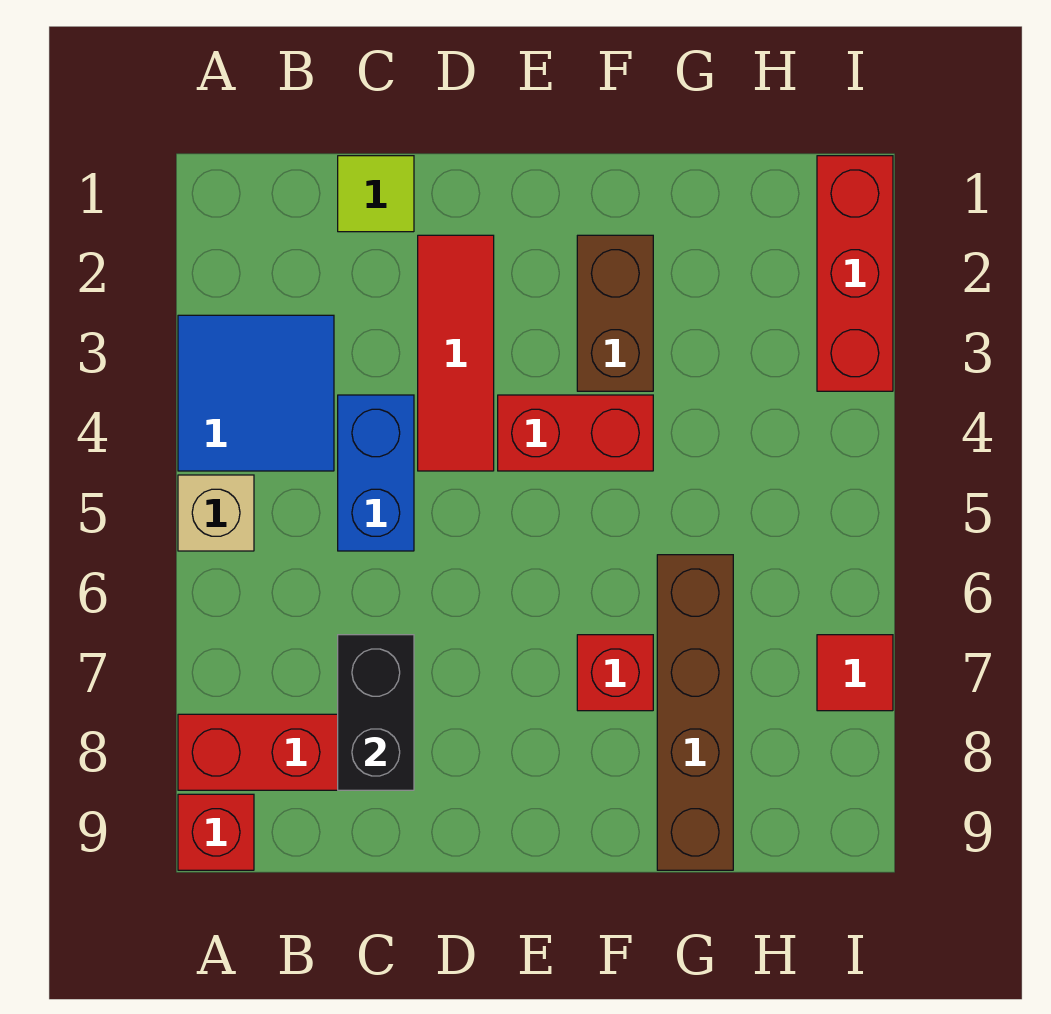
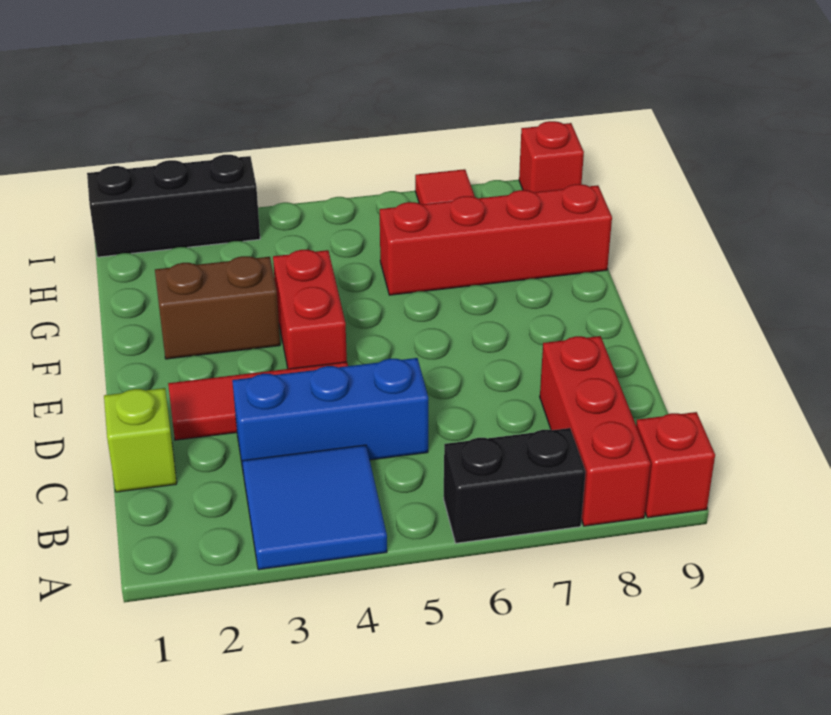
tan 1x1 brick [178,475,254,551] -> none
lime 1x1 tile [338,156,414,232] -> lime 1x1 brick [104,388,177,492]
blue 1x2 brick [338,395,414,551] -> blue 1x3 brick [232,358,428,475]
black 1x2 brick [338,635,414,790] -> black 1x2 brick moved to [444,428,586,543]
red 1x1 brick [577,635,653,711] -> red 1x1 brick moved to [519,121,584,192]
brown 1x4 brick [657,555,733,870] -> red 1x4 brick [380,184,612,295]
red 1x3 brick [817,156,893,391] -> black 1x3 brick [87,155,260,257]

